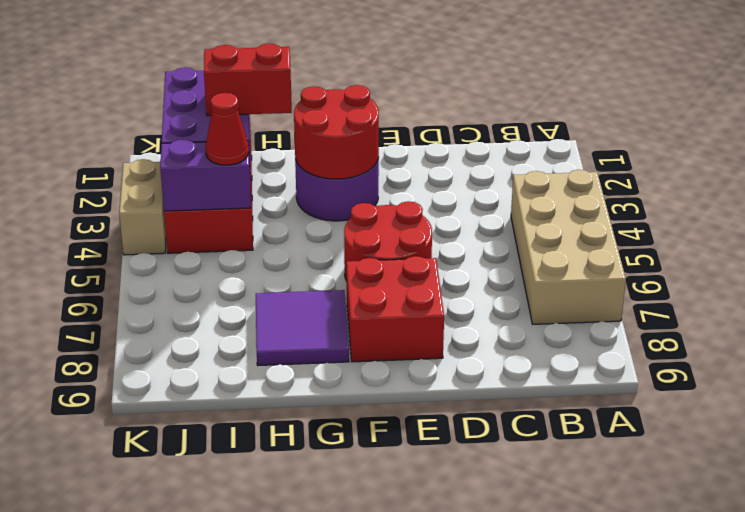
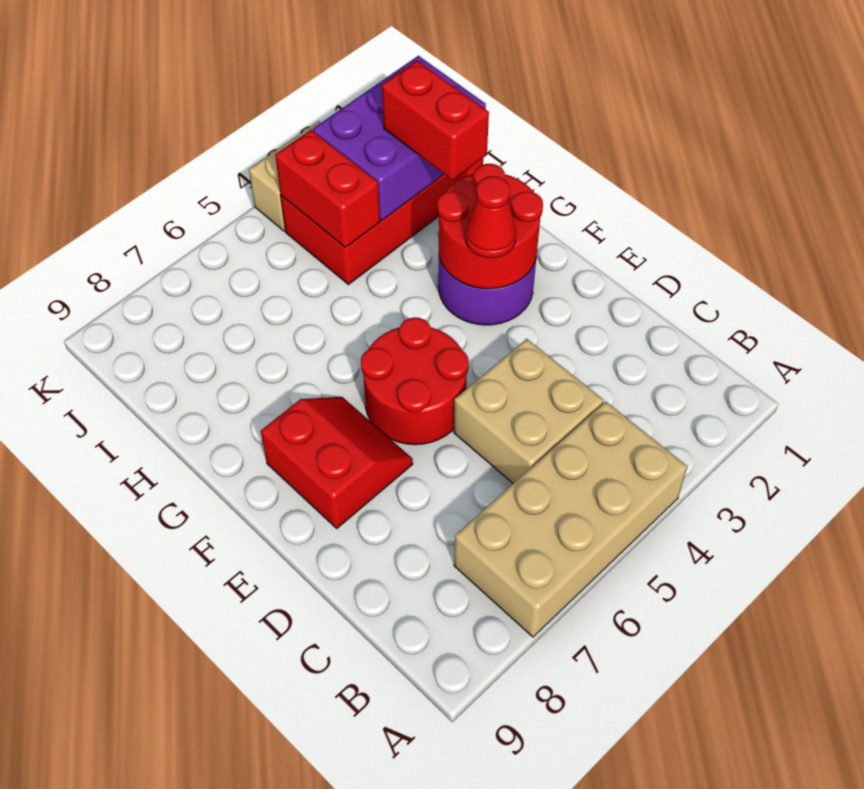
none -> tan 2x2 brick [454,339,604,483]
red 2x2 brick [346,256,444,362] -> red 2x2 slope [261,397,413,528]
purple 2x2 tile [256,290,349,366] -> none
purple 1x2 brick [160,139,251,211] -> red 1x2 brick [275,130,380,248]
red 1x1 cone [206,93,249,165] -> red 1x1 cone moved to [466,176,516,258]

